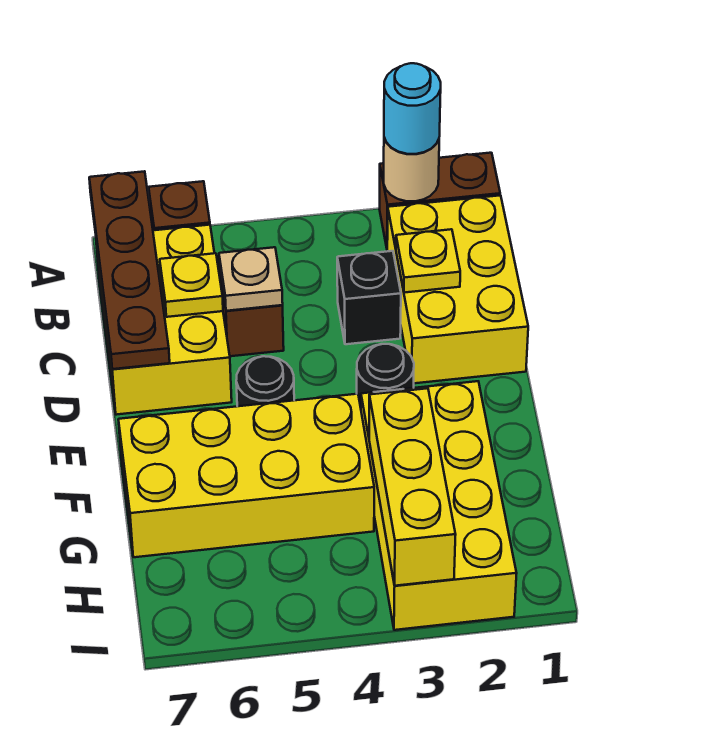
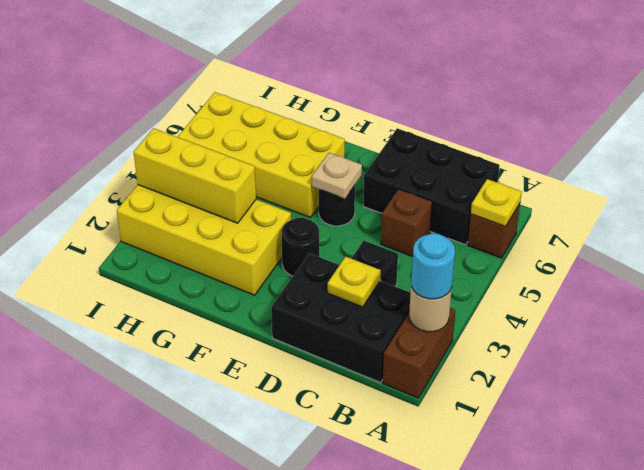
brown 1x4 plate [89,171,170,369] -> none
yellow 2x3 brick [387,195,528,383] -> black 2x3 brick [271,253,410,383]
yellow 2x3 brick [96,225,232,415] -> black 2x3 brick [363,128,499,245]
tan 1x1 plate [219,247,283,311] -> tan 1x1 plate moved to [312,153,362,199]
yellow 1x1 plate [160,253,223,317] -> yellow 1x1 plate moved to [471,179,522,226]
yellow 2x4 brick [118,394,374,557] -> yellow 2x4 brick turned to [178,92,345,217]

